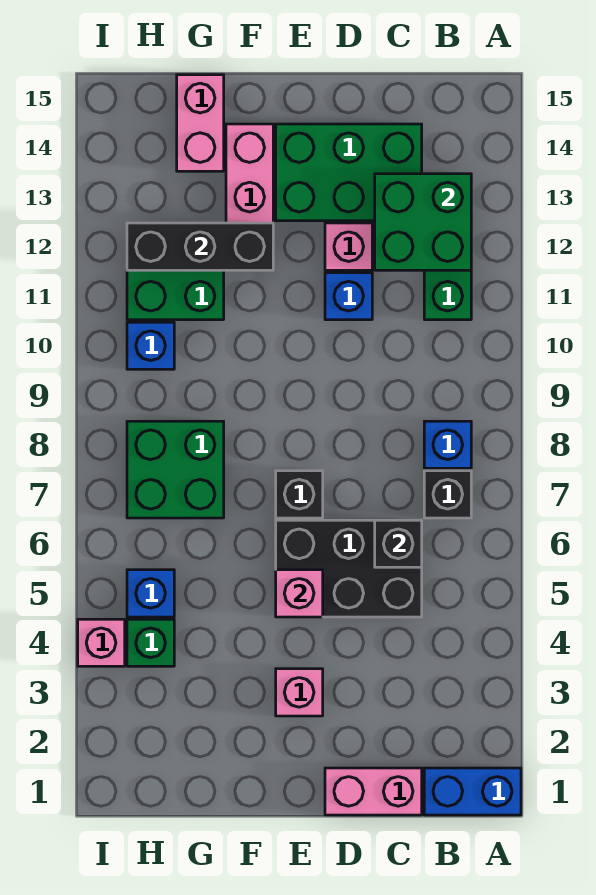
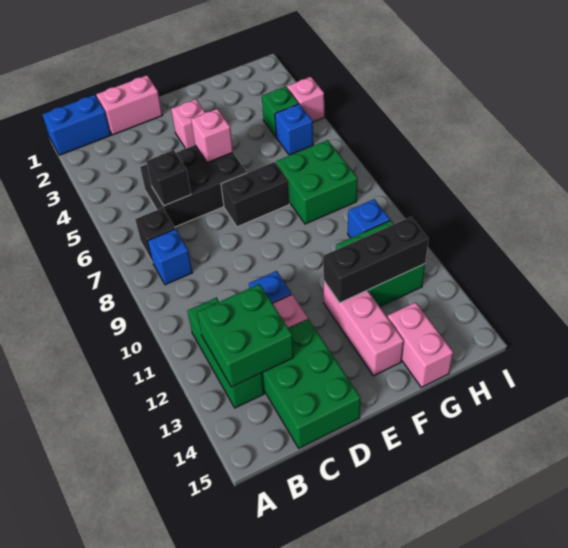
green 2x3 brick [276,124,422,221] -> green 2x3 brick turned to [262,319,361,448]
black 1x1 brick [276,471,323,518] -> black 1x2 brick [221,162,289,227]

